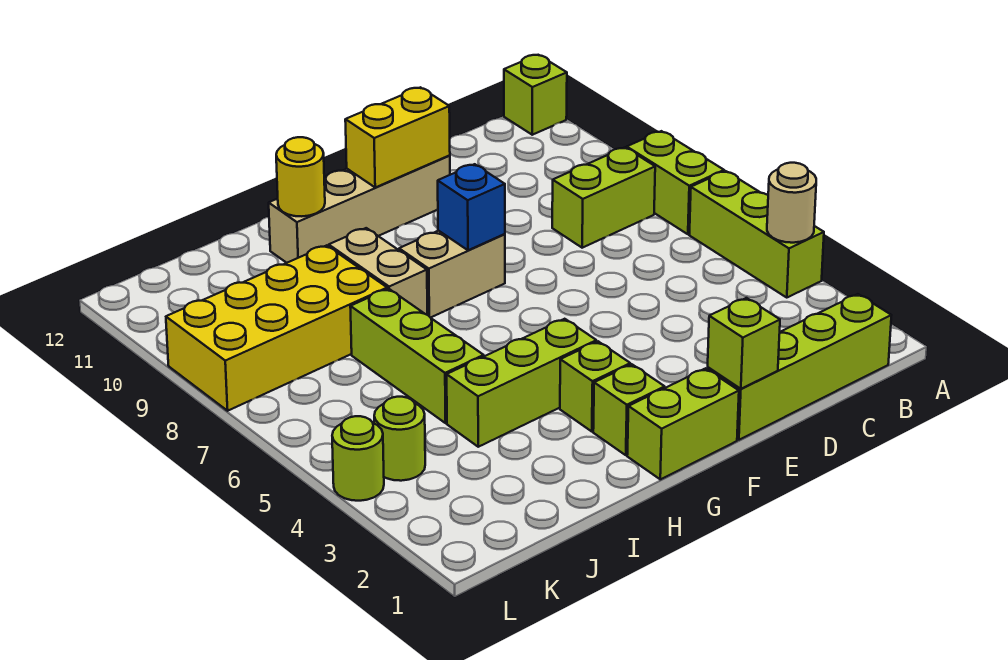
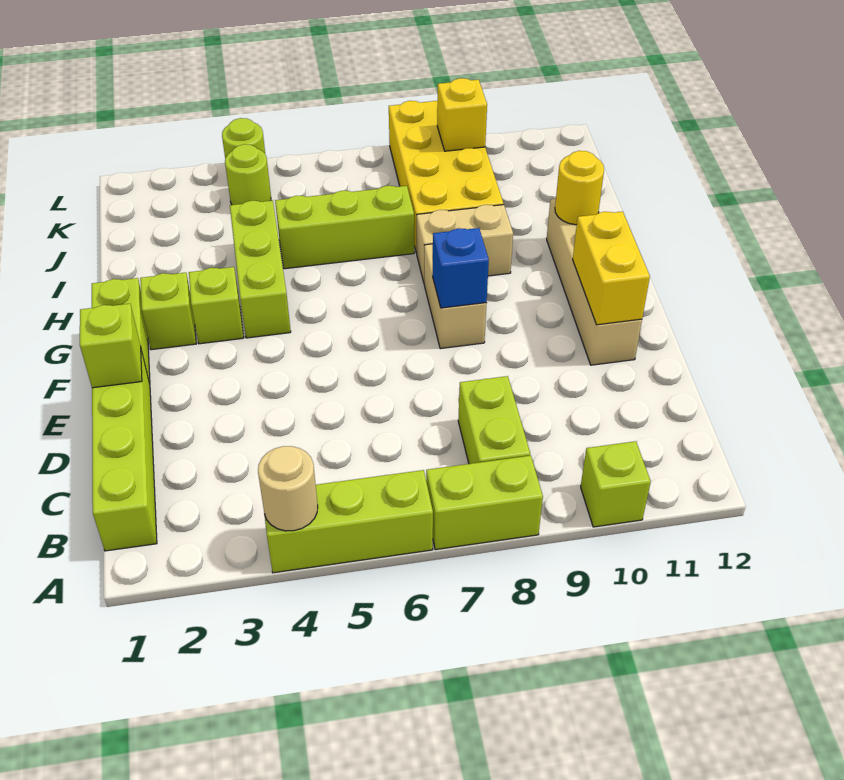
lime 1x1 brick [504,55,567,135] -> lime 1x1 brick moved to [581,441,651,527]
none -> yellow 1x1 brick [437,78,487,151]

